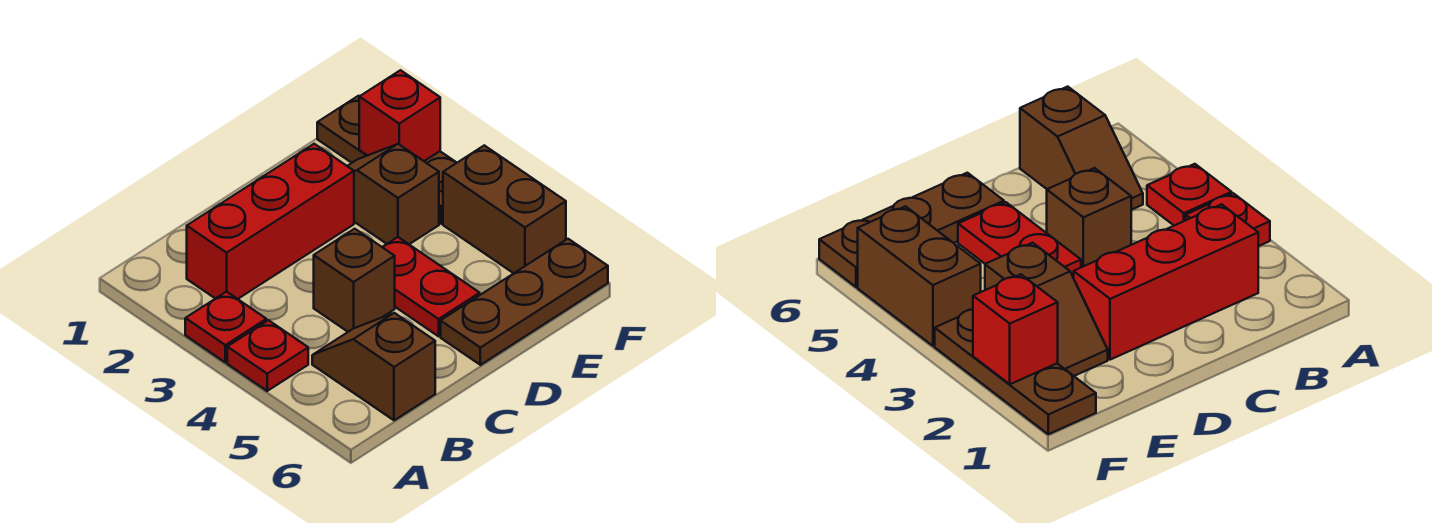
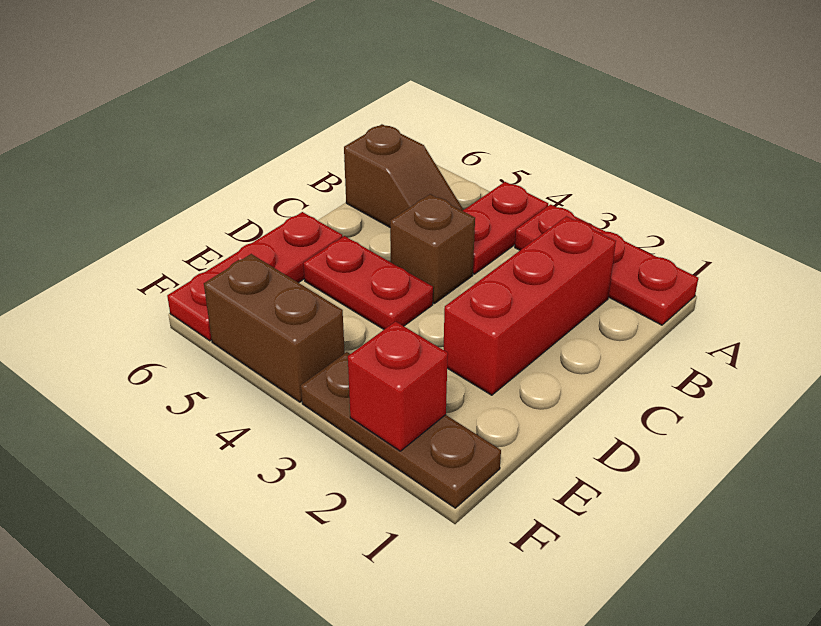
red 1x1 plate [185,292,266,362] -> red 1x3 plate [515,204,698,325]
red 1x1 plate [227,320,308,391] -> red 1x2 plate [463,182,548,274]
brown 1x3 plate [441,239,608,365] -> red 1x3 plate [167,212,343,341]
brown 1x2 slope [348,144,439,244] -> none

